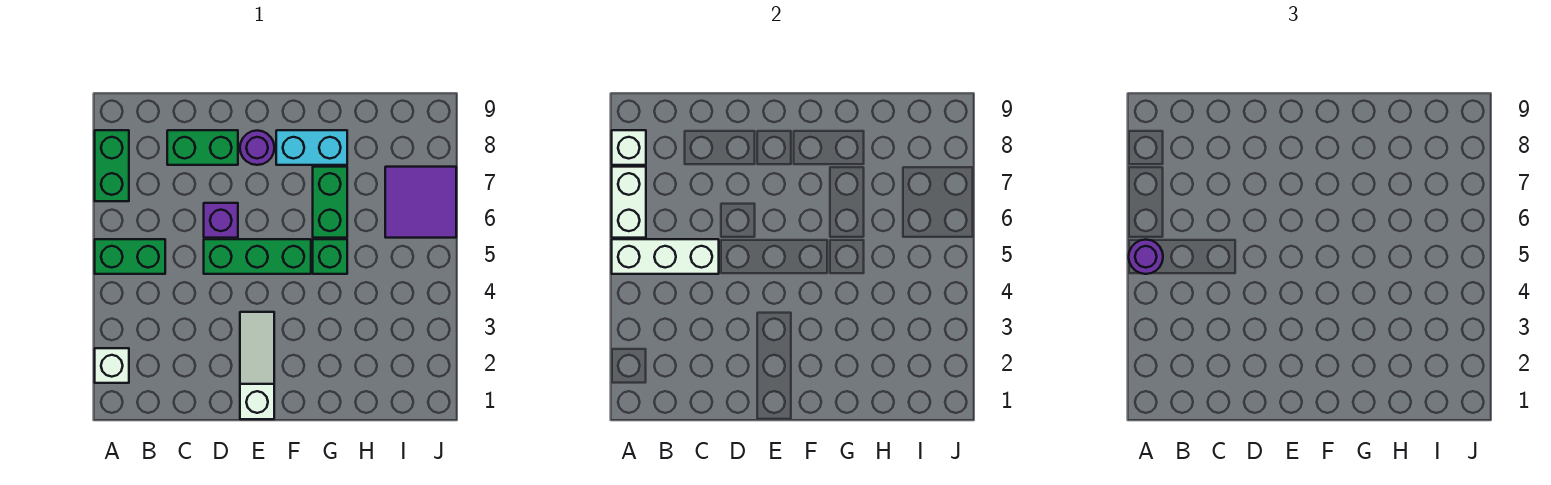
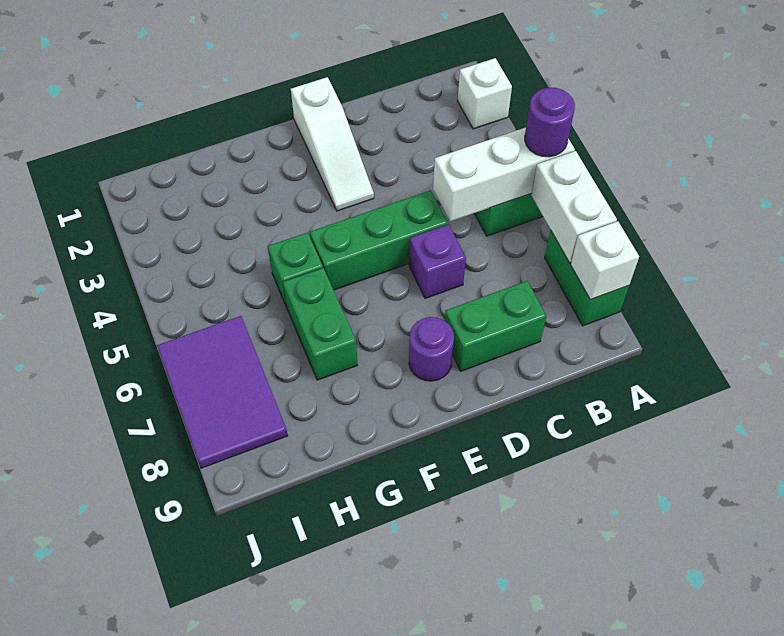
cyan 1x2 brick [276,130,347,165] -> none
purple 2x2 tile [385,167,456,238] -> purple 2x3 tile [157,316,288,468]

